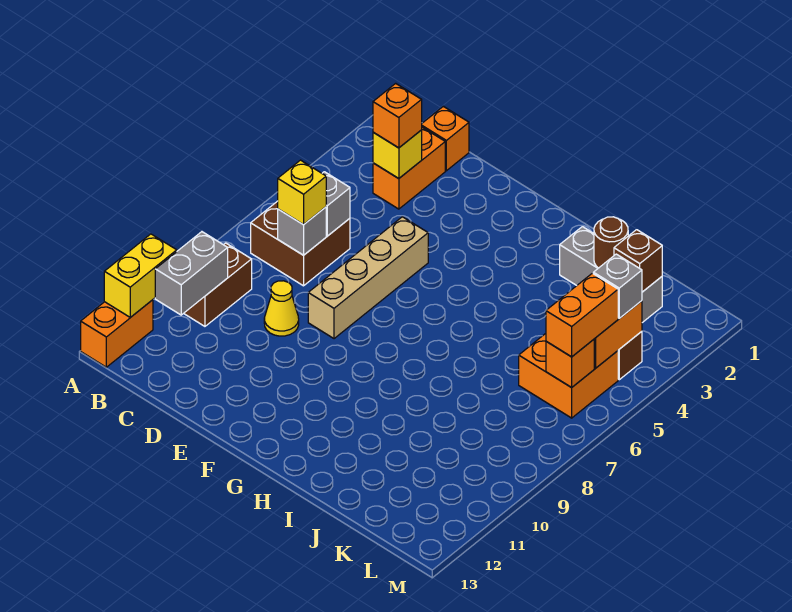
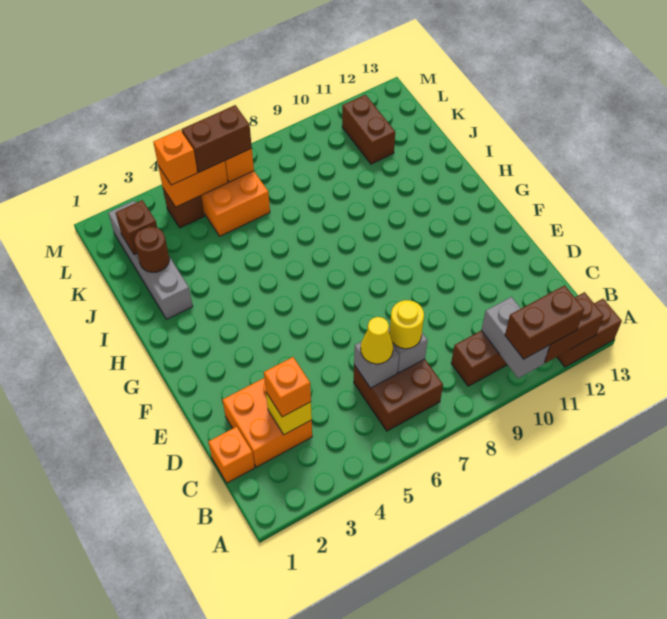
none -> brown 1x2 brick [505,285,584,359]
yellow 1x2 brick [104,234,177,317] -> brown 1x2 brick [544,292,604,363]
orange 1x2 brick [81,300,153,367] -> brown 1x2 brick [557,299,622,367]
grey 1x2 brick [155,232,228,315] -> grey 1x2 brick turned to [481,297,550,378]
orange 1x2 brick [373,127,445,209] -> orange 2x2 brick [223,378,312,467]
yellow 1x1 brick [278,160,326,225] -> yellow 1x1 round brick [389,300,424,349]
yellow 1x1 cone [264,281,299,336] -> yellow 1x1 cone moved to [361,317,393,364]
tan 1x4 brick [308,217,428,339] -> none
grey 1x3 brick [560,227,662,323] -> grey 1x4 brick [109,201,193,319]
none -> brown 1x2 brick [342,95,395,164]
grey 1x1 brick [593,254,642,318] -> orange 1x1 brick [153,130,197,185]
orange 1x2 brick [546,273,618,357] -> brown 1x2 brick [182,105,252,172]

